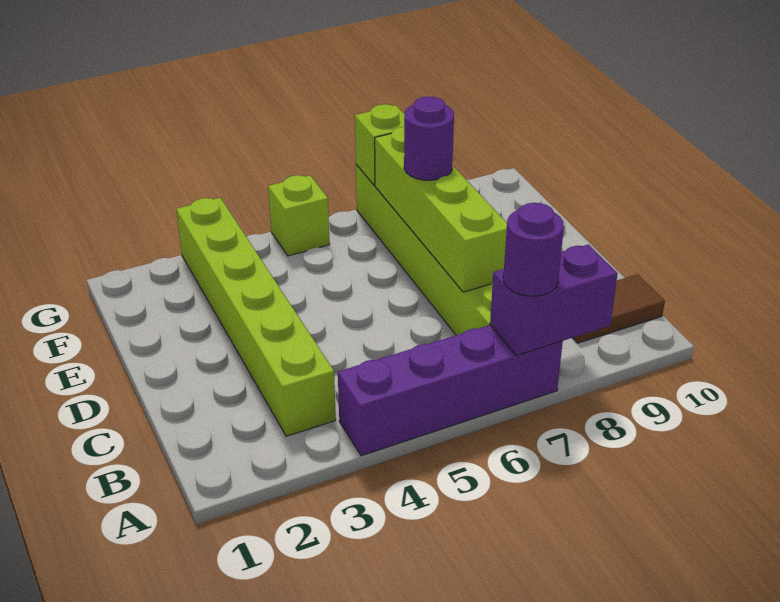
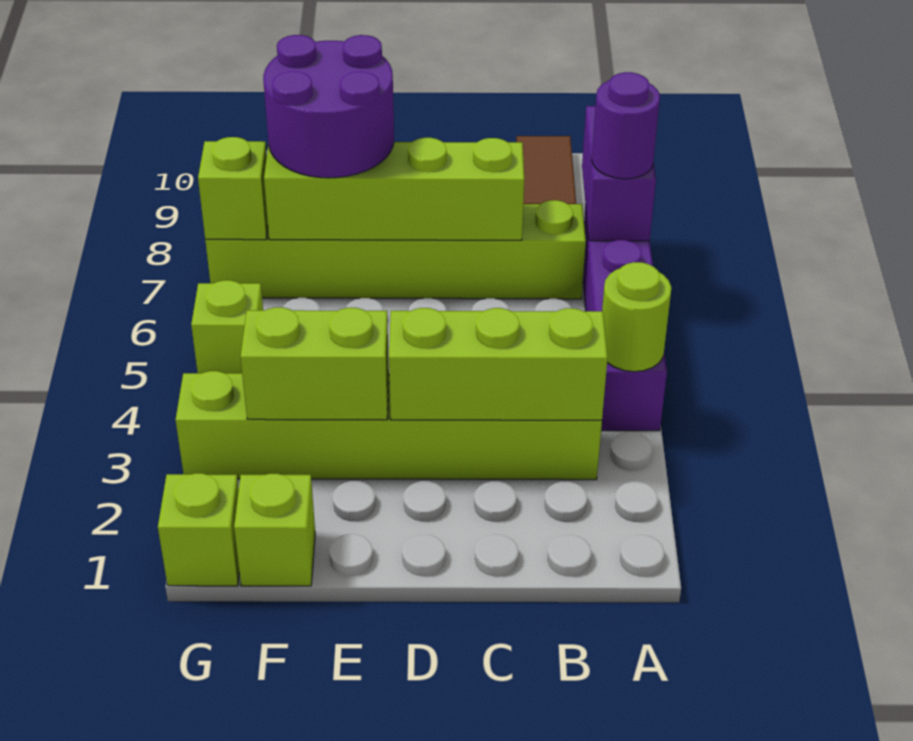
none -> lime 1x1 round brick [602,262,671,372]
none -> lime 1x3 brick [389,308,608,420]
none -> lime 1x2 brick [240,307,389,420]
purple 1x1 round brick [404,97,454,180] -> purple 2x2 round brick [263,35,394,178]
none -> lime 1x1 brick [234,474,315,586]
none -> lime 1x1 brick [158,473,239,586]

